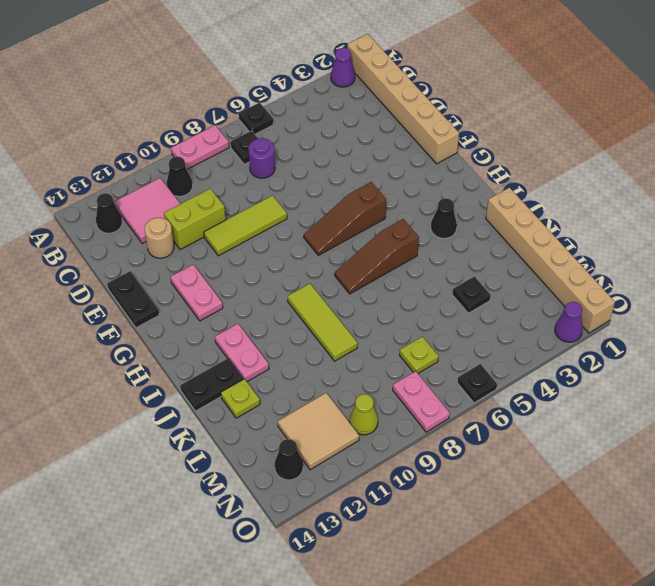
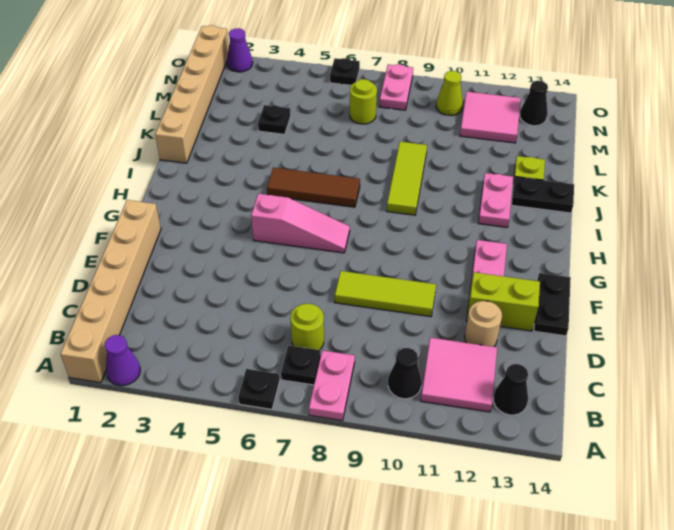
pink 1x2 plate [171,125,229,169] -> pink 1x2 plate turned to [309,350,355,421]
purple 1x1 round brick [248,138,275,178] -> lime 1x1 round brick [290,304,324,350]
lime 1x2 brick [164,189,226,250] -> lime 1x2 brick moved to [467,272,540,331]
brown 1x3 slope [304,182,386,255] -> pink 1x3 slope [251,194,350,253]
black 1x1 cone [431,198,457,238] -> none
brown 1x3 slope [335,219,419,294] -> brown 1x3 tile [267,168,360,207]
lime 1x1 plate [400,337,439,373] -> lime 1x1 round brick [350,79,377,124]
tan 2x2 tile [278,393,359,470] -> pink 2x2 tile [460,92,521,143]

